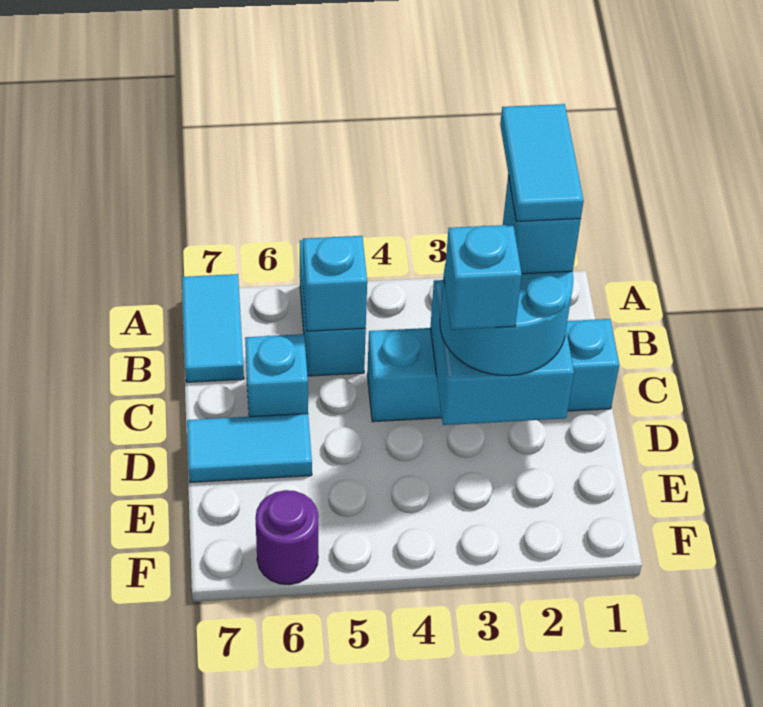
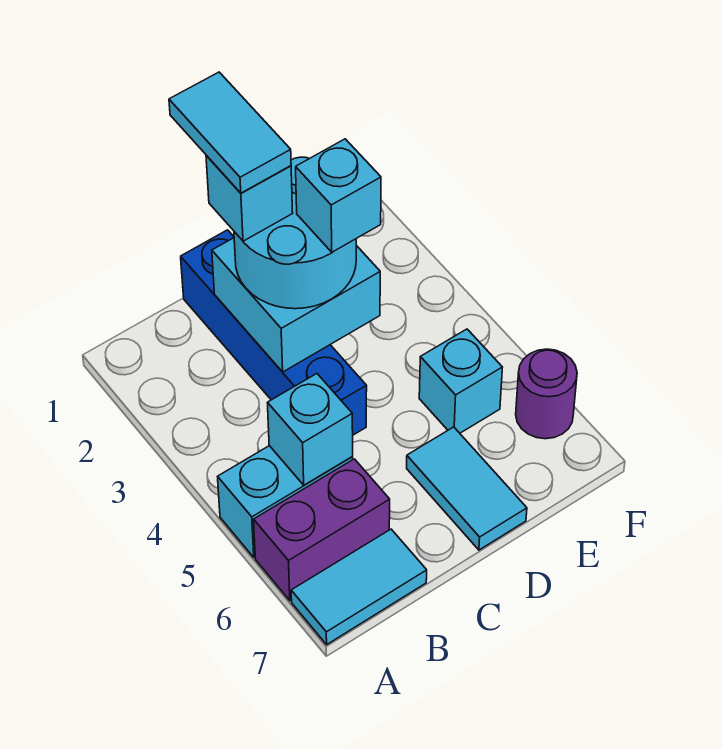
none -> purple 1x2 brick [254,459,390,601]
cyan 1x2 tile [500,104,584,221] -> cyan 1x2 tile turned to [169,72,291,193]
cyan 1x4 brick [367,319,619,422] -> blue 1x4 brick [181,230,367,435]
cyan 1x1 brick [245,334,308,417] -> cyan 1x1 brick moved to [419,329,502,433]

